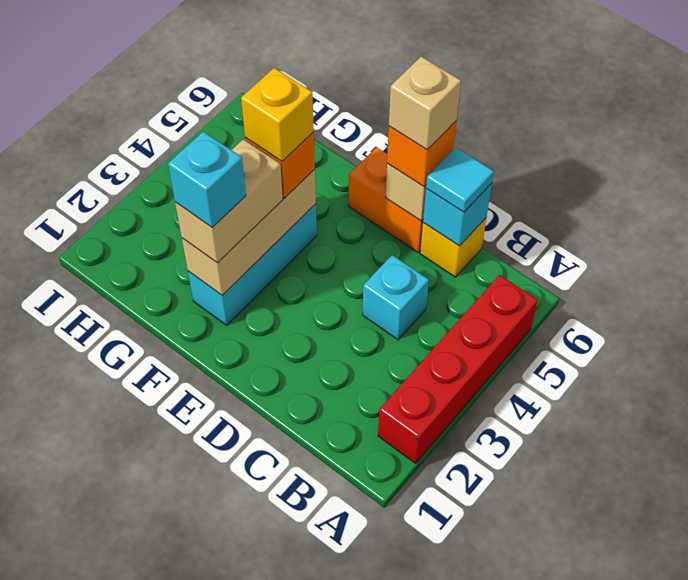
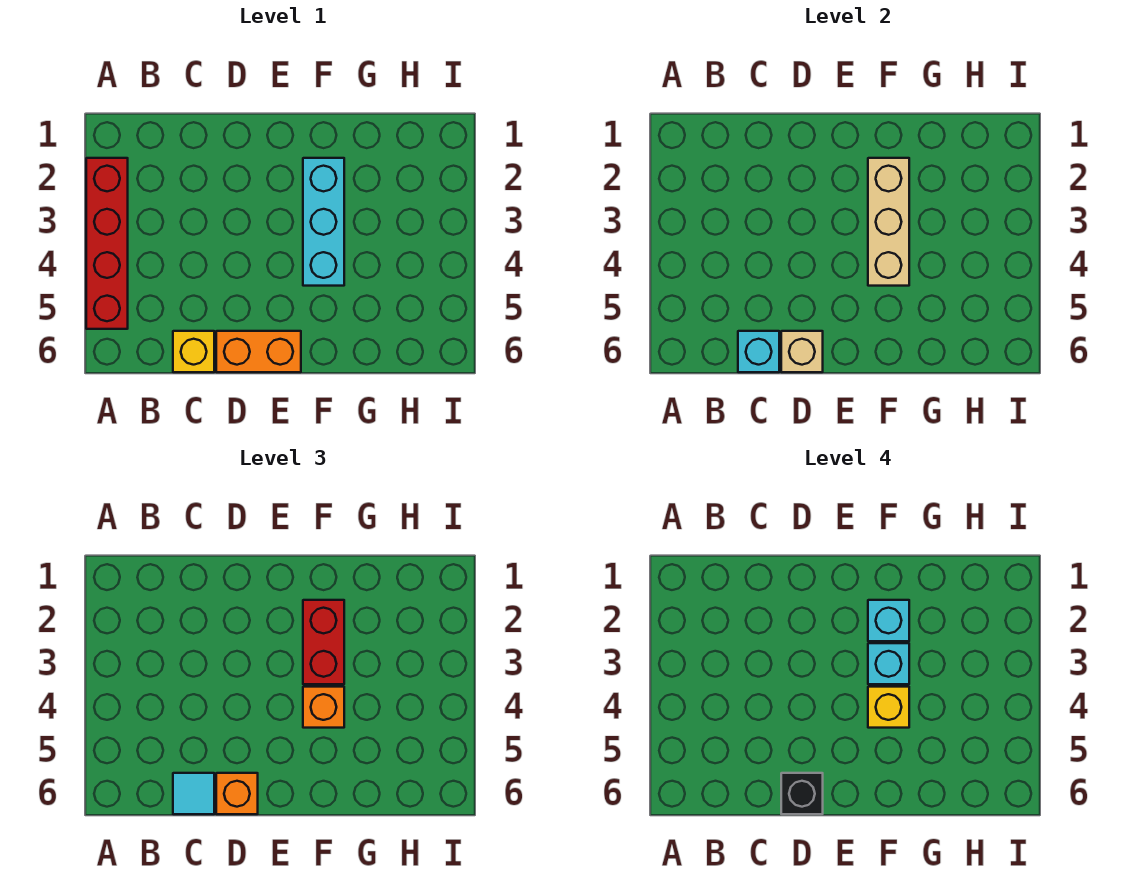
cyan 1x1 brick [363,255,429,340] -> cyan 1x1 brick moved to [868,643,909,684]
tan 1x1 brick [389,57,461,150] -> black 1x1 brick [781,773,823,814]
tan 1x2 brick [175,139,283,263] -> red 1x2 brick [303,600,344,684]

